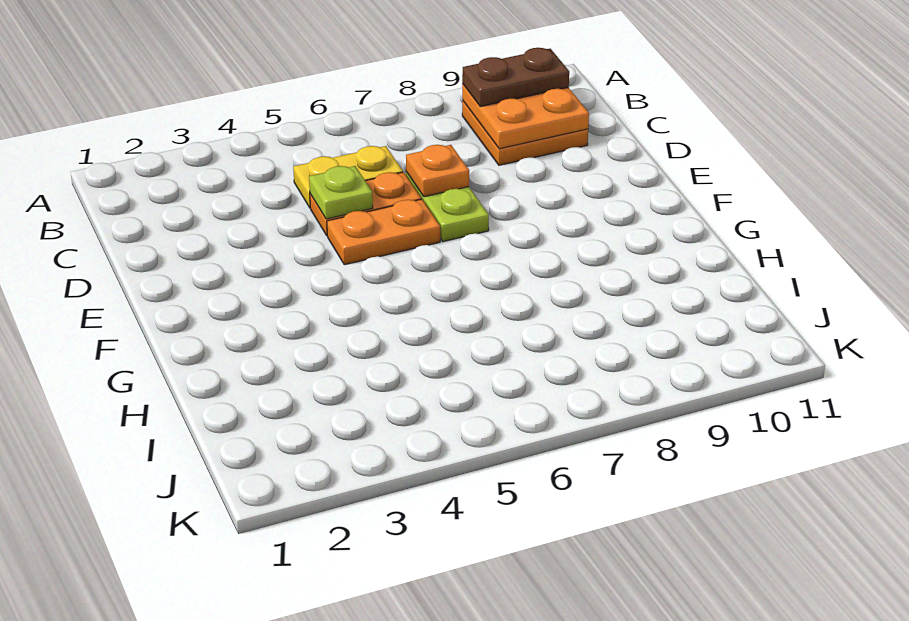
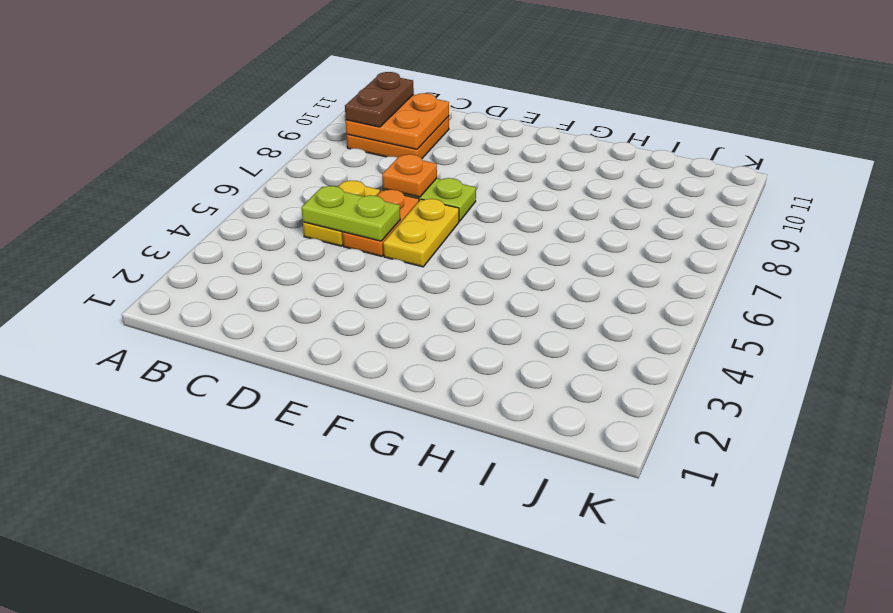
lime 1x1 plate [309,166,373,219] -> lime 1x2 plate [302,186,400,241]
orange 1x2 plate [327,199,440,265] -> yellow 1x2 plate [383,199,459,267]

